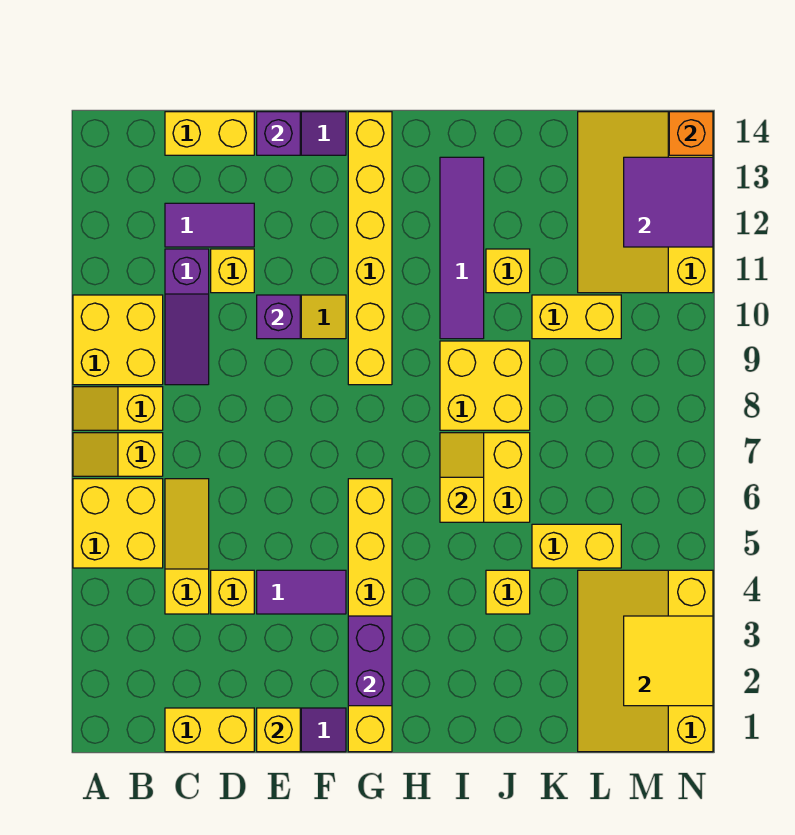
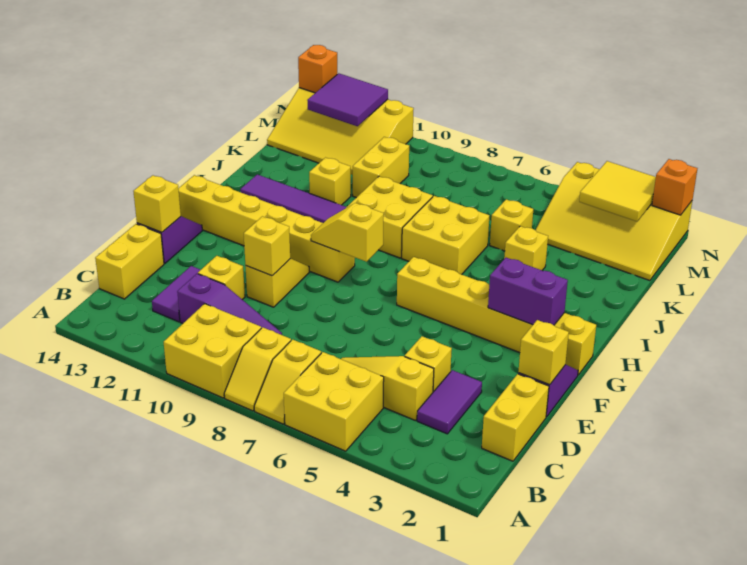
purple 1x2 tile [257,570,346,614] -> purple 1x2 tile moved to [417,370,482,434]
purple 1x1 brick [257,295,300,339] -> yellow 1x1 brick [244,216,290,276]
purple 1x1 brick [257,112,300,155] -> yellow 1x1 brick [133,175,181,232]
yellow 1x2 slope [440,433,484,522] -> yellow 1x2 slope moved to [311,203,384,262]
yellow 1x2 brick [532,524,621,568] -> yellow 1x1 brick [490,199,533,251]
none -> orange 1x1 brick [652,159,697,215]

